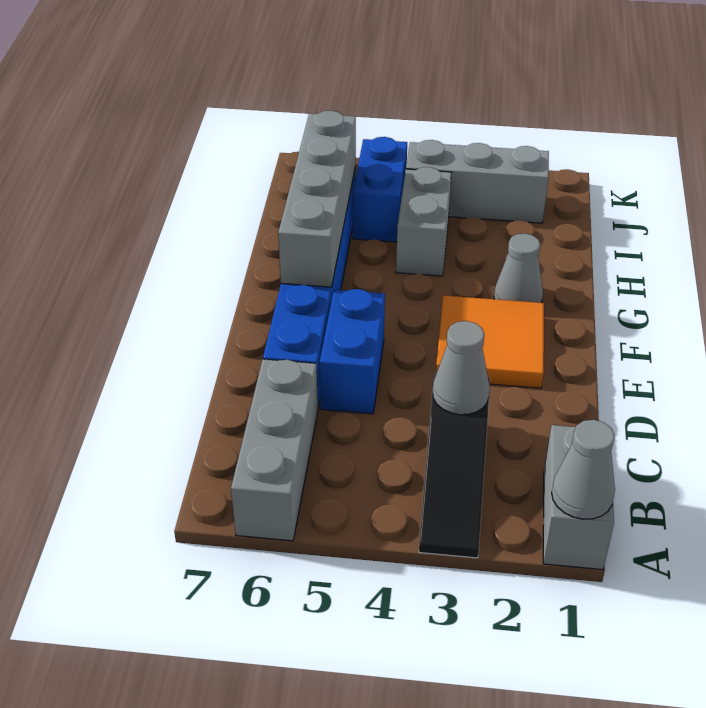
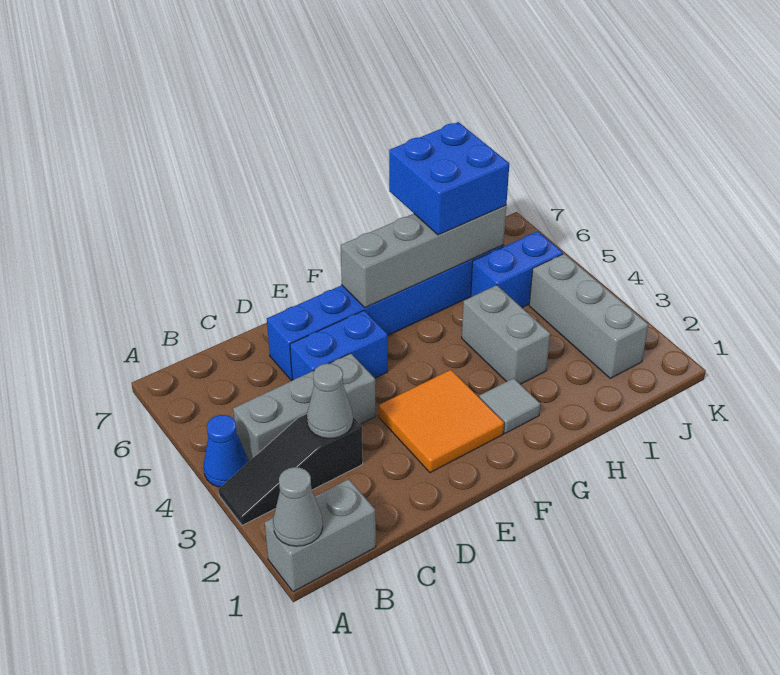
none -> blue 1x1 cone [204,415,248,487]
grey 1x3 brick [231,359,318,541] -> grey 1x3 brick moved to [233,353,376,461]
grey 1x1 cone [494,234,543,303] -> grey 1x1 tile [479,378,540,433]
grey 1x2 brick [396,167,452,276] -> grey 1x2 brick turned to [462,285,550,384]
none -> blue 2x2 brick [389,122,509,235]

